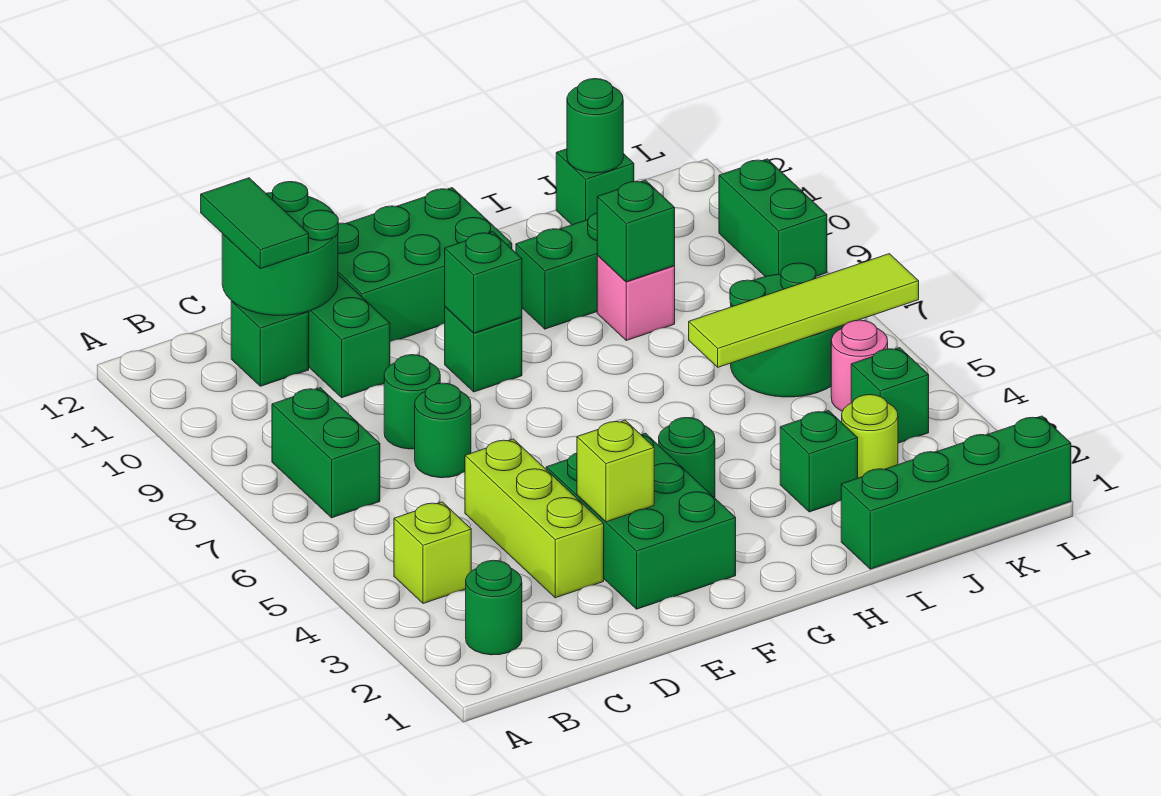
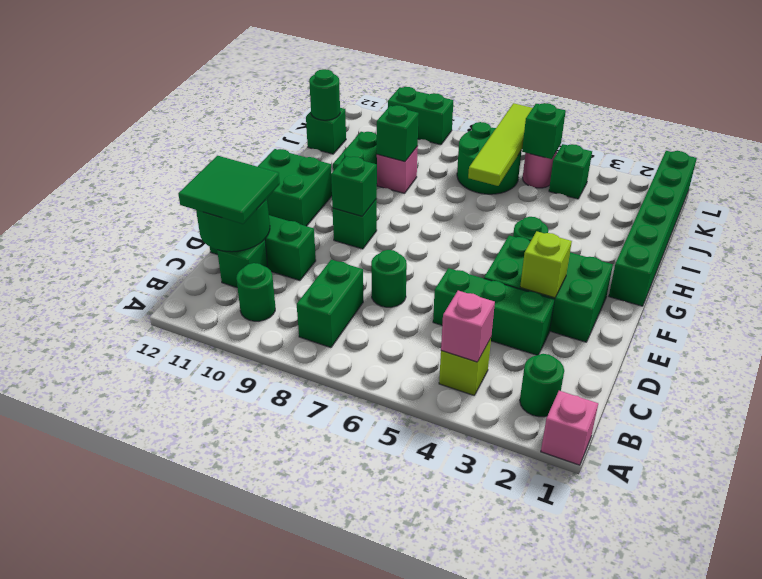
none -> pink 1x1 brick [541,391,598,465]
none -> pink 1x1 brick [441,291,495,362]
green 1x2 brick [272,388,380,518] -> green 1x2 brick turned to [297,260,363,348]
green 1x2 tile [201,178,309,269] -> green 2x2 tile [178,156,280,224]
lime 1x3 brick [465,439,604,598] -> green 1x3 brick [433,268,554,355]
green 1x1 round brick [384,355,440,449] -> green 1x1 round brick moved to [236,263,275,321]
green 2x3 brick [338,188,512,342] -> green 2x2 brick [258,149,332,226]
green 1x4 brick [841,416,1071,569] -> green 1x6 brick [609,151,697,306]
green 1x1 brick [780,411,858,512] -> green 1x1 brick moved to [522,103,566,159]
lime 1x1 round brick [842,395,898,478] -> none

